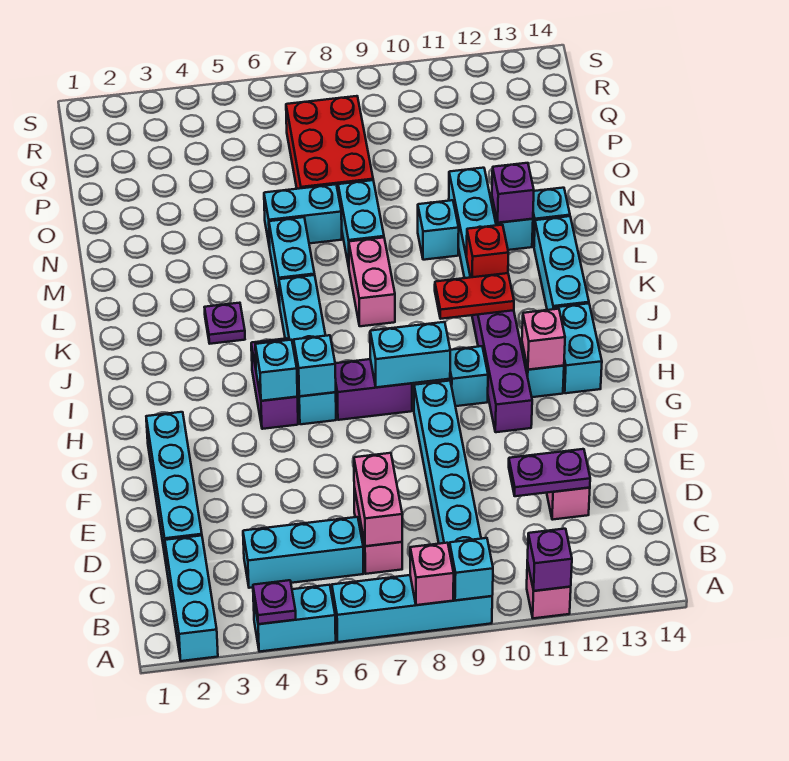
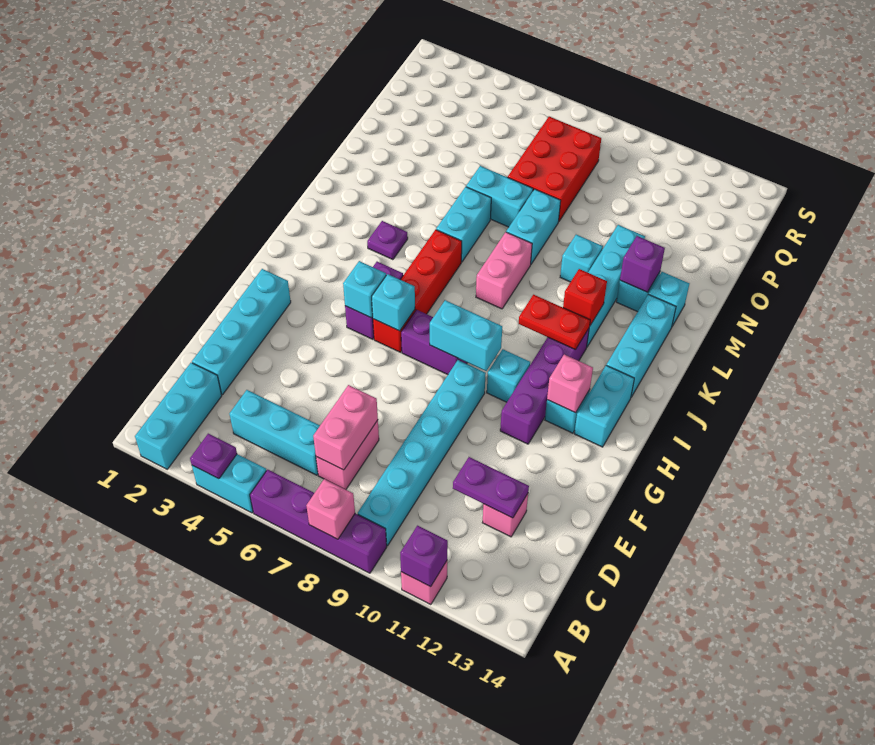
cyan 1x4 brick [332,575,492,642] -> purple 1x4 brick [250,470,387,573]
cyan 1x1 brick [450,538,493,600] -> none
cyan 1x4 brick [279,275,336,424] -> red 1x4 brick [373,230,462,352]

